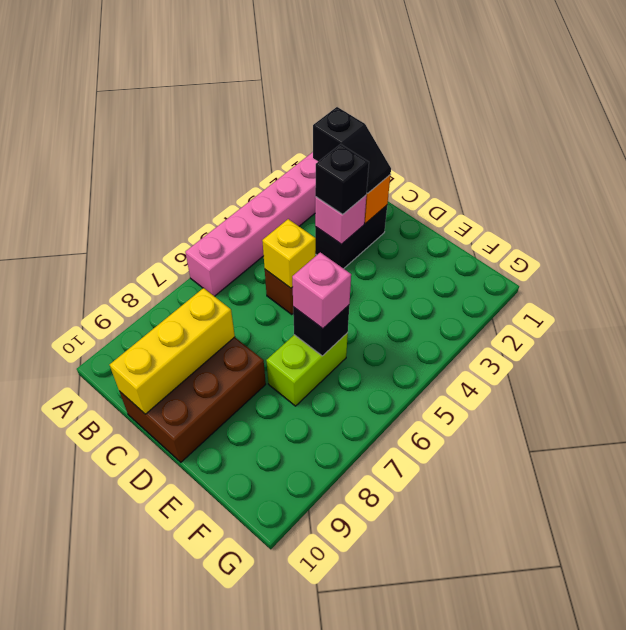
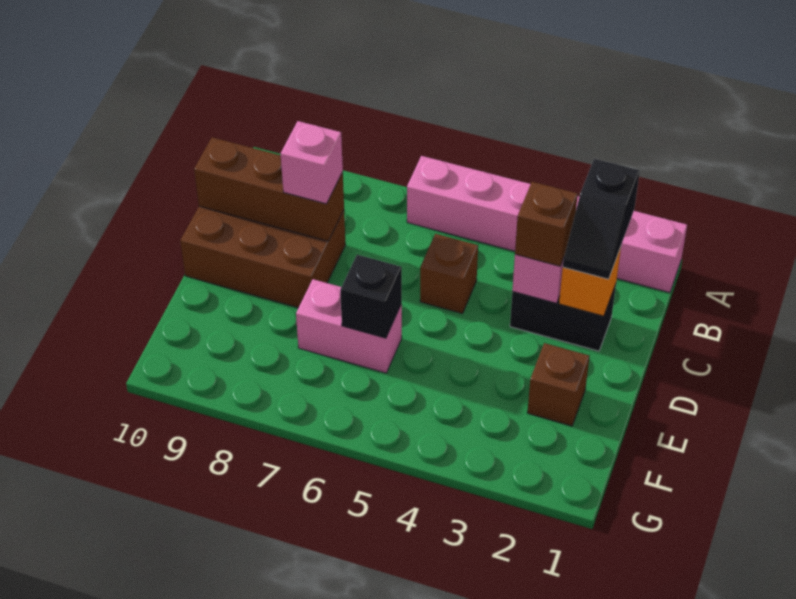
black 1x1 brick [315,144,369,214] -> brown 1x1 brick [515,182,578,266]
yellow 1x1 brick [262,219,316,288] -> none
yellow 1x3 brick [110,288,235,414] -> brown 1x3 brick [194,137,344,241]
none -> brown 1x1 brick [527,343,589,426]
lime 1x2 brick [266,333,348,406] -> pink 1x2 brick [296,279,402,373]
pink 1x1 brick [292,252,351,329] -> pink 1x1 brick moved to [281,121,343,204]

